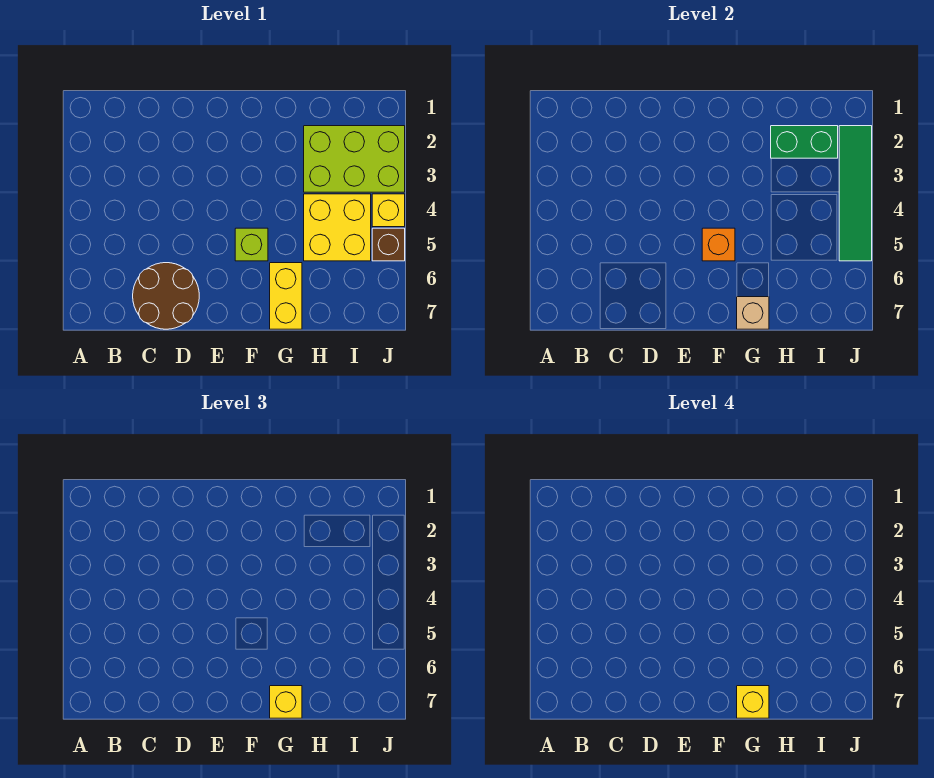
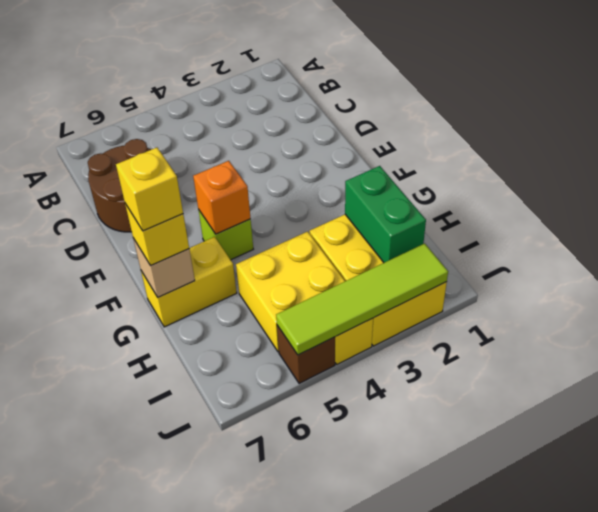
lime 2x3 brick [304,126,405,192] -> yellow 2x3 brick [309,215,447,346]
green 1x4 tile [839,126,872,261] -> lime 1x4 tile [276,243,448,355]

